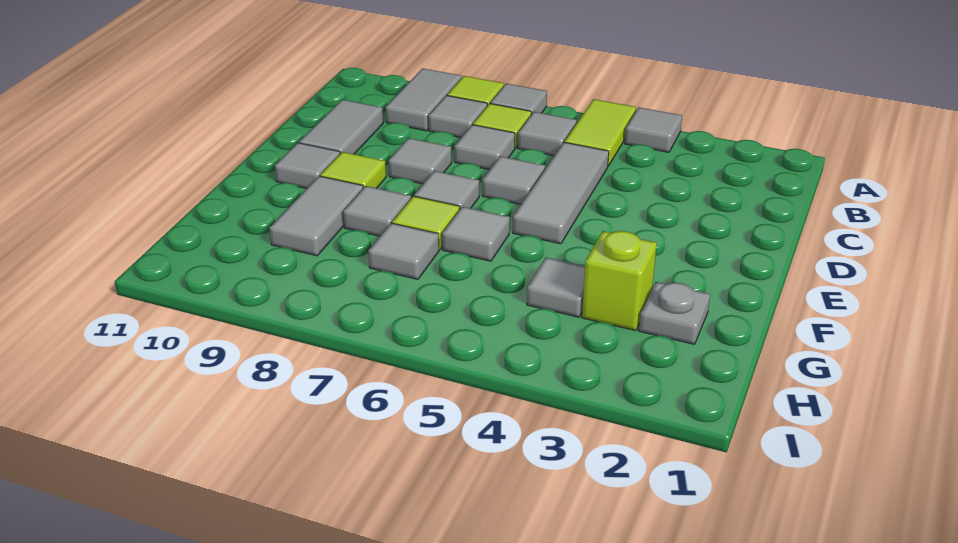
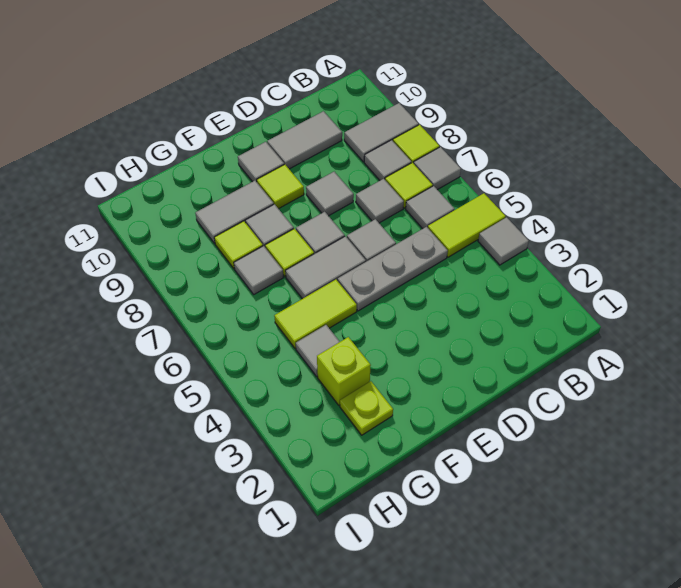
grey 1x3 tile [513,142,609,244] -> grey 1x3 plate [338,227,448,311]
none -> lime 1x2 tile [274,280,357,348]
grey 1x1 tile [442,207,510,261] -> grey 1x2 tile [286,236,366,299]
grey 1x1 plate [639,282,710,344] -> lime 1x1 plate [340,381,393,435]
none -> lime 1x1 tile [214,221,263,269]

